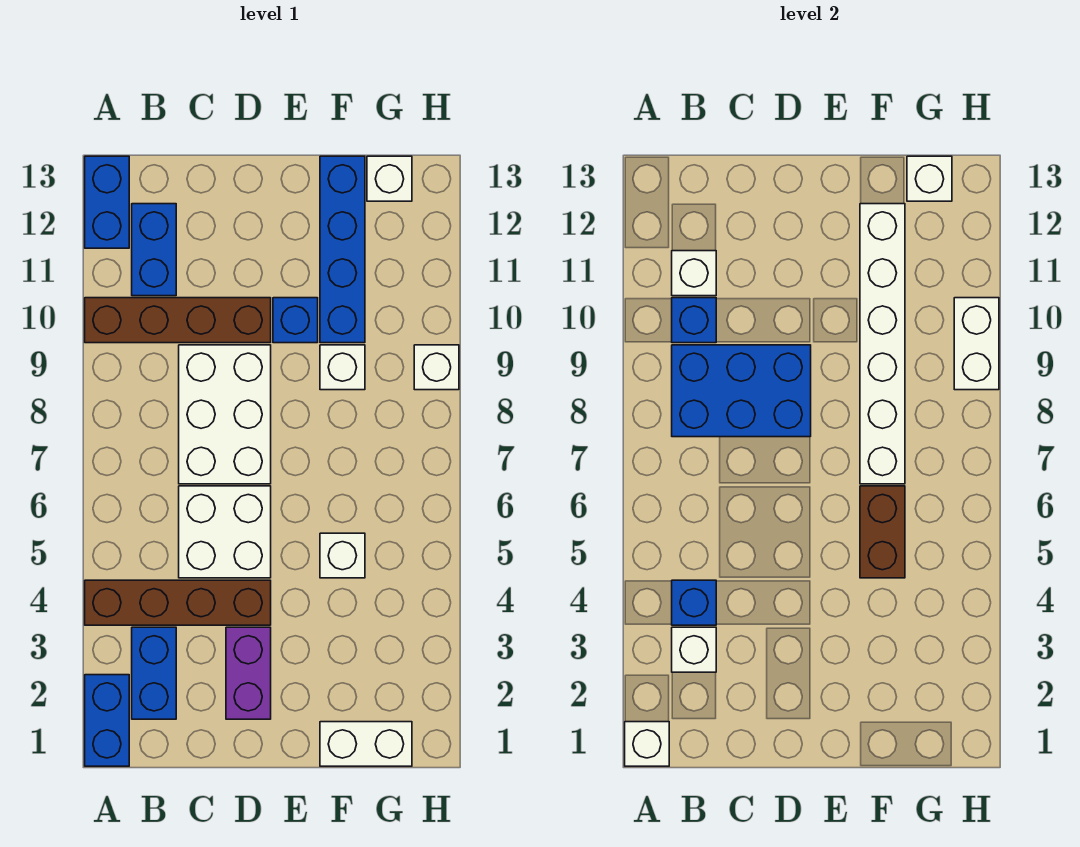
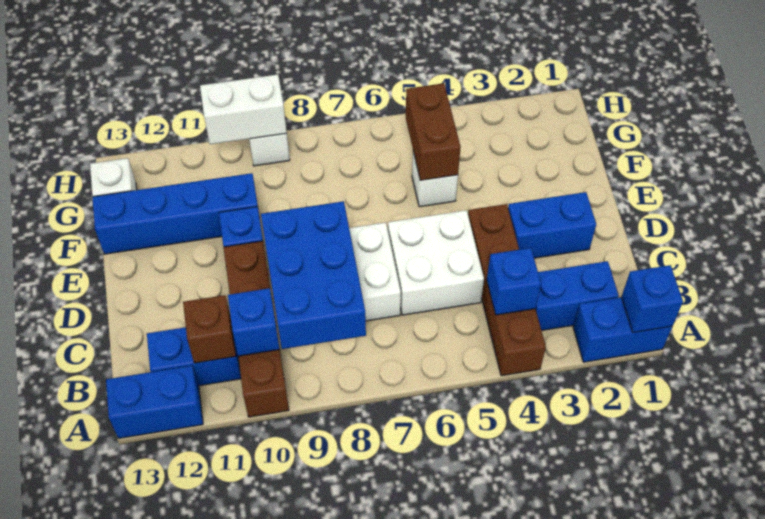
white 1x1 brick [625,722,669,766] -> blue 1x1 brick [622,265,683,333]
white 1x1 brick [672,627,716,672] -> none
white 1x1 brick [672,251,716,296] -> brown 1x1 brick [183,295,236,363]
purple 1x2 brick [226,627,271,719] -> blue 1x2 brick [508,192,596,258]
white 1x2 brick [320,722,412,766] -> none
brown 1x2 brick [860,486,905,578] -> brown 1x2 brick turned to [406,83,461,180]
white 1x6 brick [860,204,905,484] -> none
white 1x1 brick [320,345,365,390] -> none
white 1x1 brick [907,156,952,201] -> none

